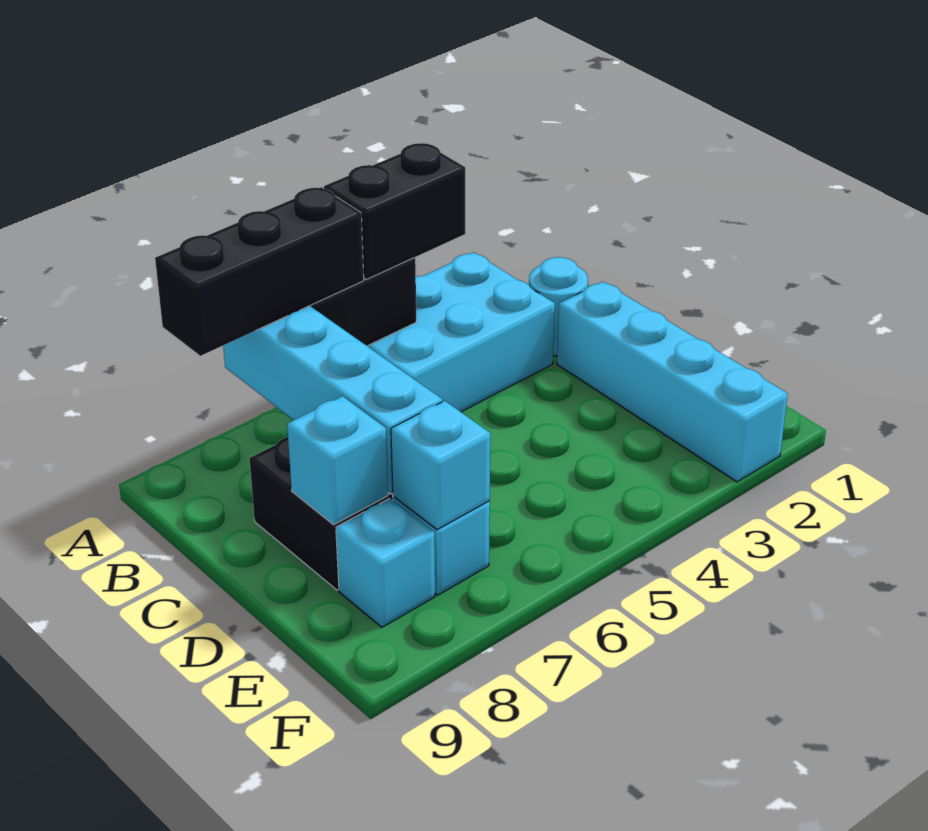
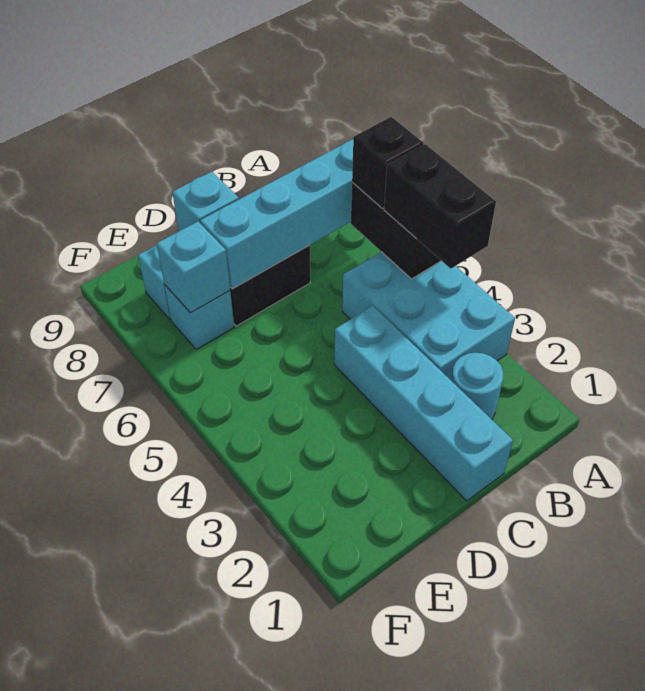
black 1x3 brick [155,187,364,356] -> black 1x1 brick [352,117,423,208]
cyan 1x4 brick [557,282,788,482] -> cyan 1x4 brick turned to [334,306,513,501]

